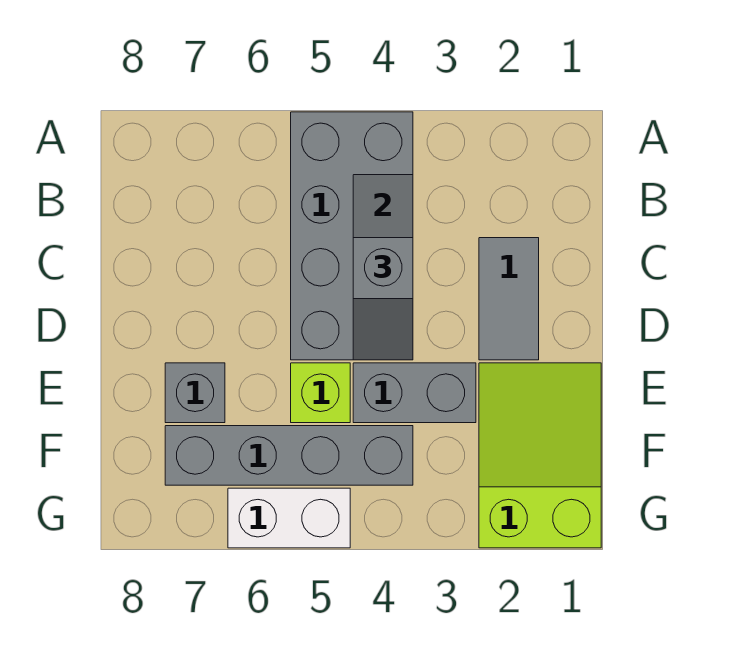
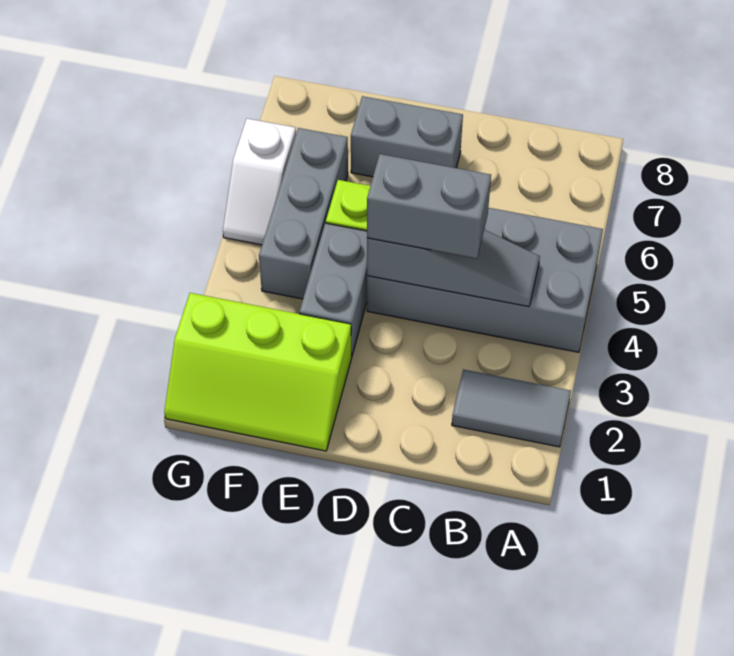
grey 1x2 tile [479,238,539,360] -> grey 1x2 tile moved to [452,369,571,447]
grey 1x2 slope [353,238,413,360] -> grey 1x2 brick [367,154,491,259]
lime 2x3 slope [479,363,601,548] -> lime 2x3 slope turned to [164,293,352,451]
grey 1x1 brick [165,363,225,423] -> grey 1x2 brick [351,96,463,177]
grey 1x4 brick [165,426,413,485] -> grey 1x3 brick [259,128,348,299]
white 1x2 brick [228,488,350,548] -> white 1x2 slope [223,119,296,245]

